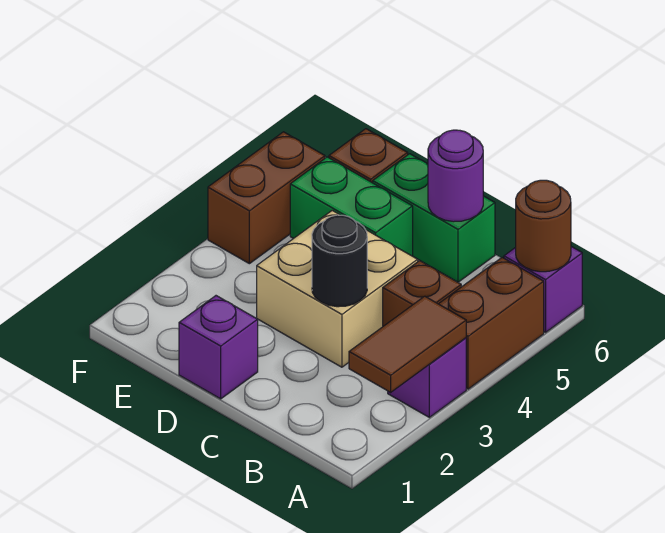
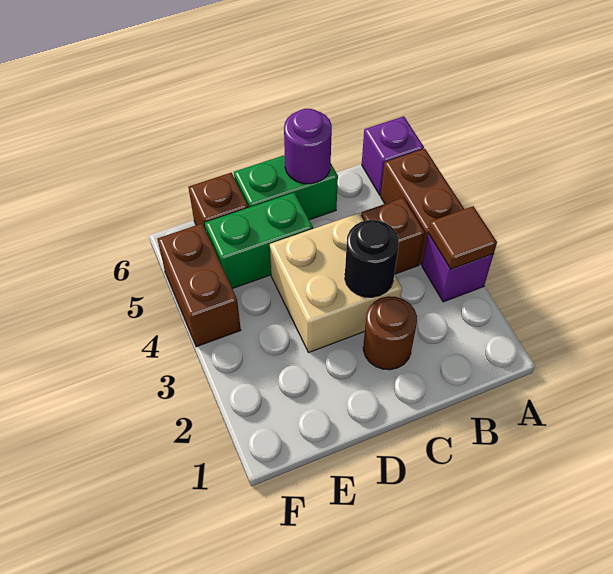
brown 1x2 tile [349,296,466,392] -> brown 1x1 tile [428,206,497,269]
brown 1x1 round brick [516,180,571,272] -> brown 1x1 round brick moved to [363,296,417,370]
purple 1x1 brick [179,296,258,399] -> none

